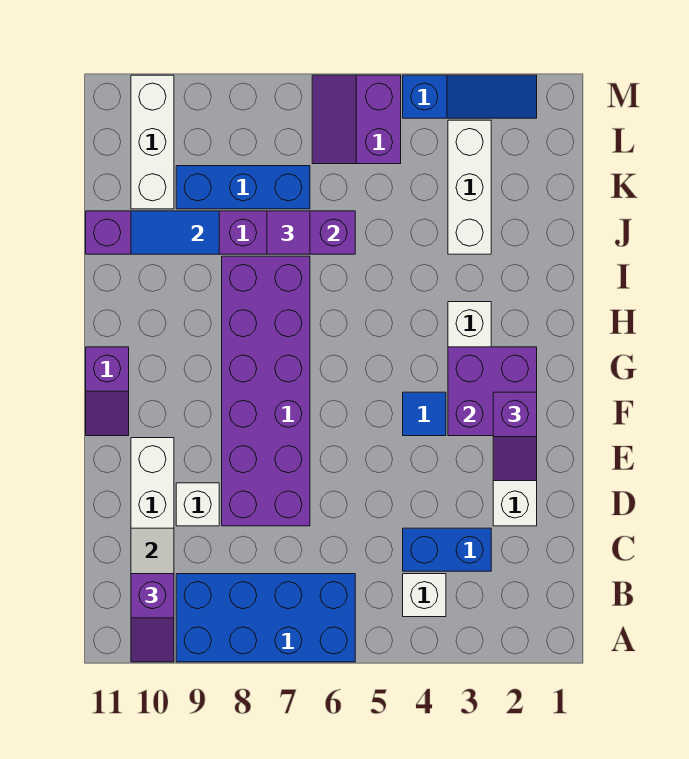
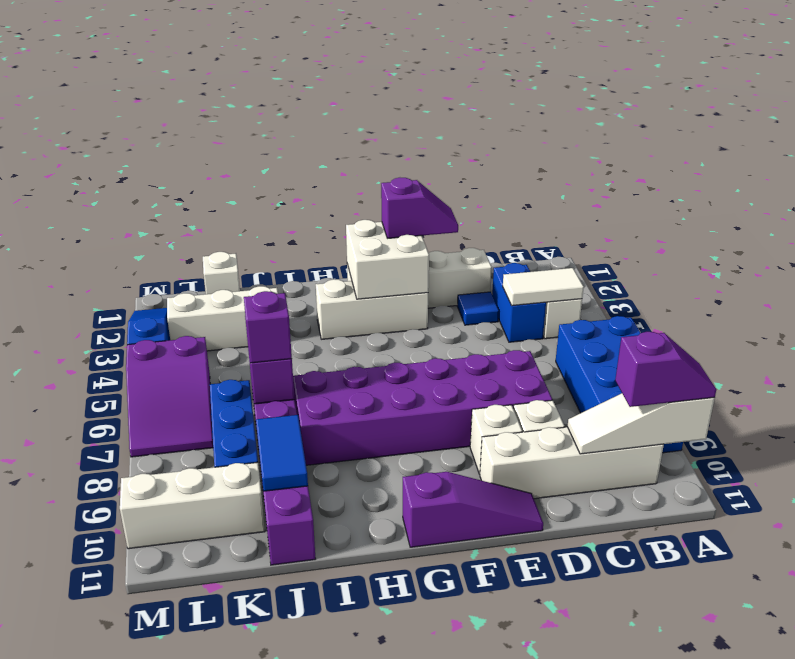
none -> white 1x2 tile [503,268,584,306]
none -> white 1x1 brick [470,405,522,474]
purple 2x2 brick [448,347,537,436] -> white 2x2 brick [346,220,429,299]
blue 1x1 tile [403,392,446,436] -> blue 1x1 tile moved to [457,292,499,325]
purple 1x2 slope [86,347,129,436] -> purple 1x3 slope [403,472,543,547]
purple 1x1 tile [267,211,310,254] -> purple 1x1 brick [244,291,292,363]
none -> white 1x1 brick [203,252,240,294]
purple 2x2 slope [312,75,401,164] -> purple 2x3 slope [126,336,213,457]

